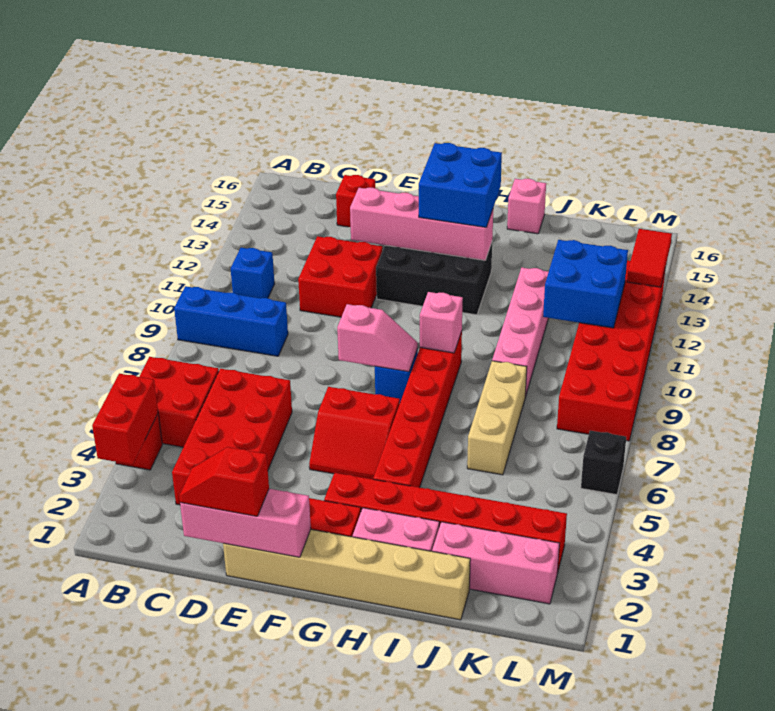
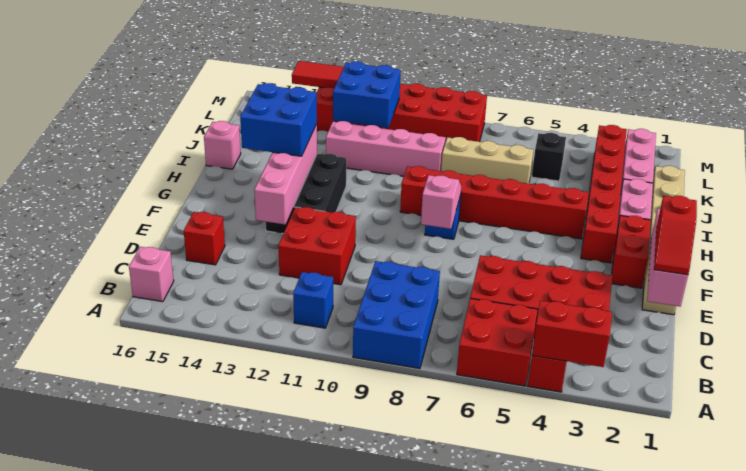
blue 1x3 brick [174,286,288,356] -> blue 2x3 brick [353,261,440,369]
red 2x2 slope [309,387,400,479] -> none
pink 1x1 brick [420,292,463,353] -> pink 1x1 brick moved to [129,247,174,302]
black 1x1 brick [581,431,626,495] -> black 1x1 brick moved to [532,133,566,181]

